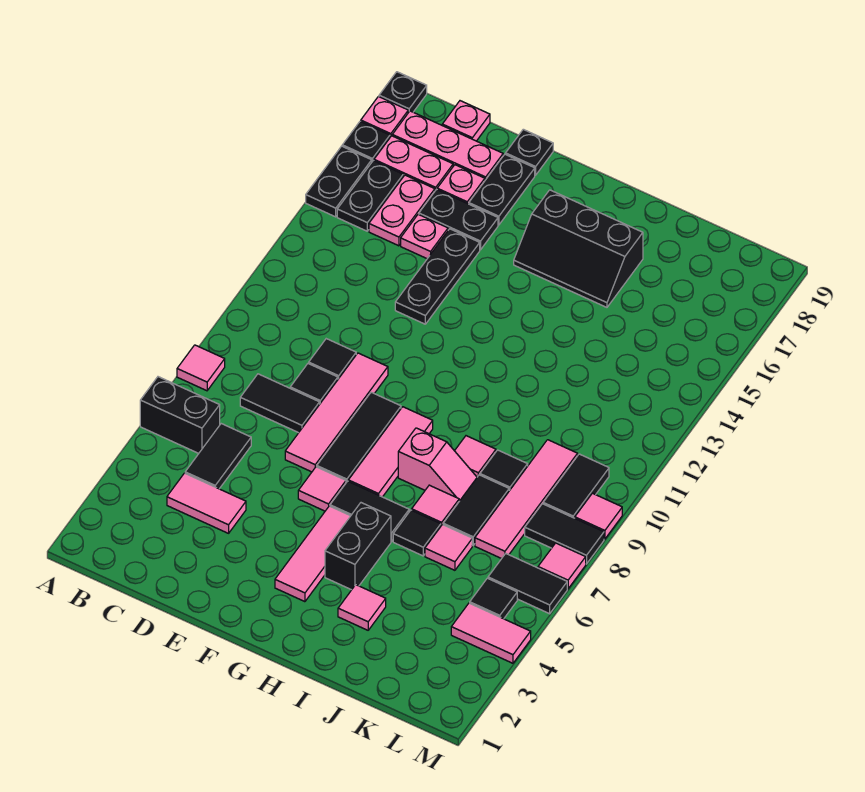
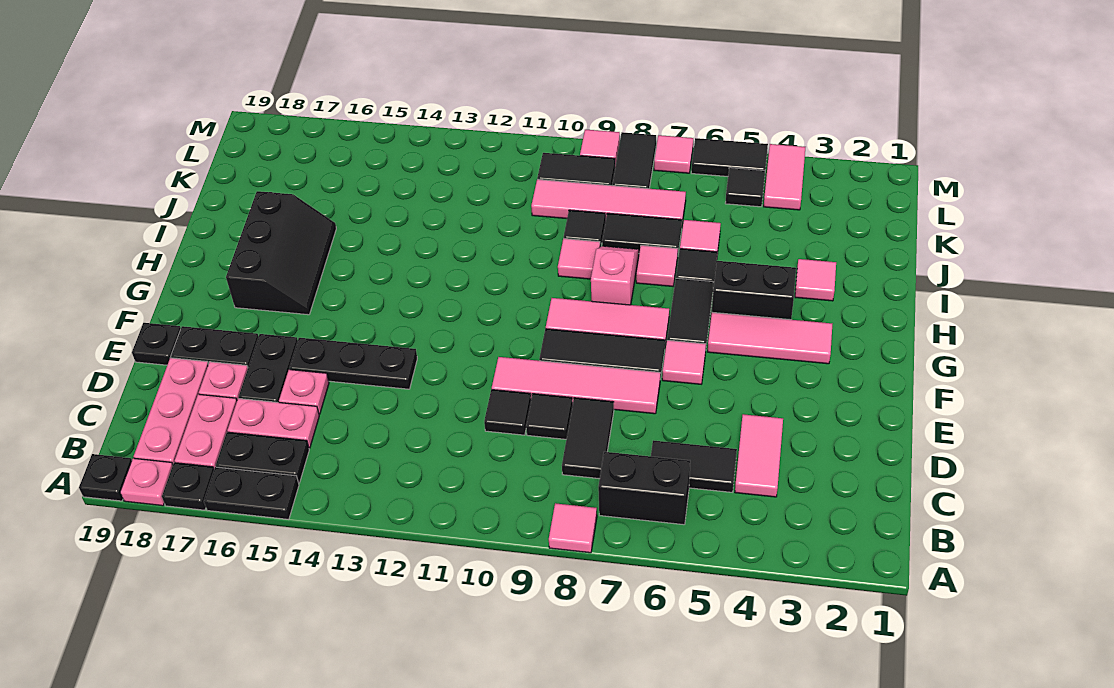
black 1x2 brick [140,377,220,453] -> black 1x2 brick turned to [598,452,690,525]
pink 1x1 plate [442,101,490,141] -> none
black 1x2 tile [488,554,567,614] -> black 1x2 tile turned to [691,138,768,176]

